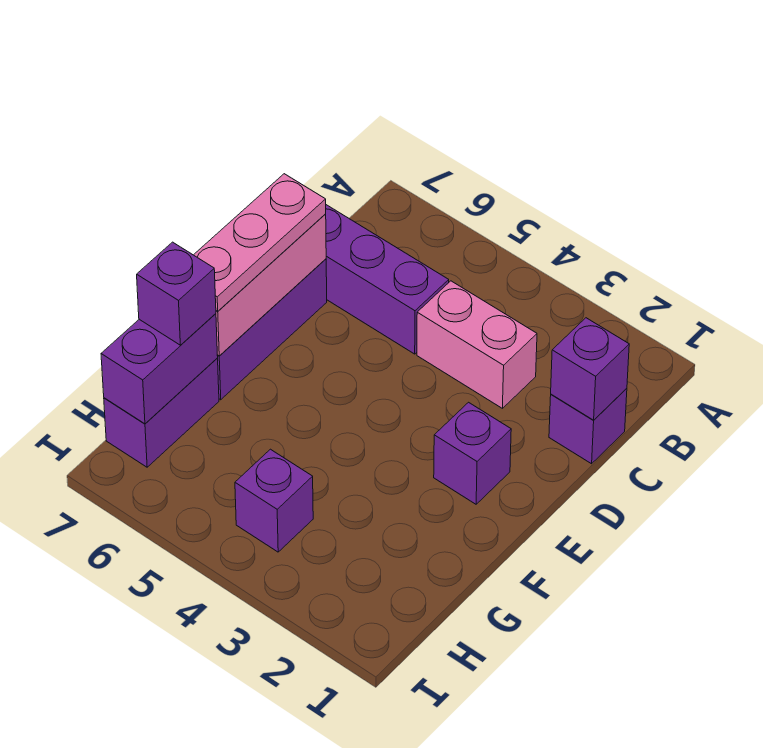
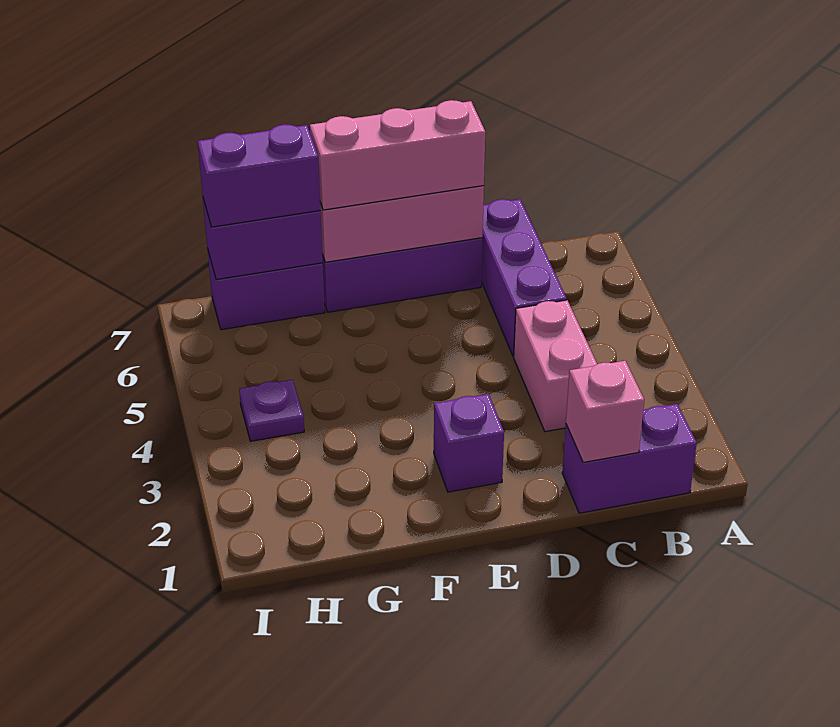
purple 1x1 brick [549,388,627,464] -> purple 1x2 brick [562,404,697,513]
purple 1x1 brick [551,318,629,420] -> pink 1x1 brick [566,361,644,462]
pink 1x3 plate [194,174,326,311] -> pink 1x3 brick [310,100,485,210]
purple 1x1 brick [137,242,216,345] -> purple 1x2 brick [198,124,320,227]
purple 1x1 brick [235,449,313,552] -> purple 1x1 plate [239,380,304,441]

